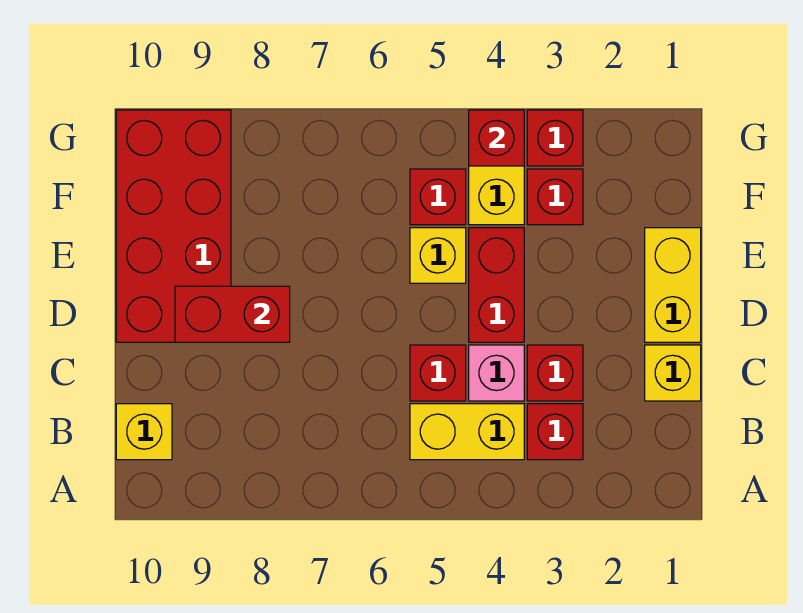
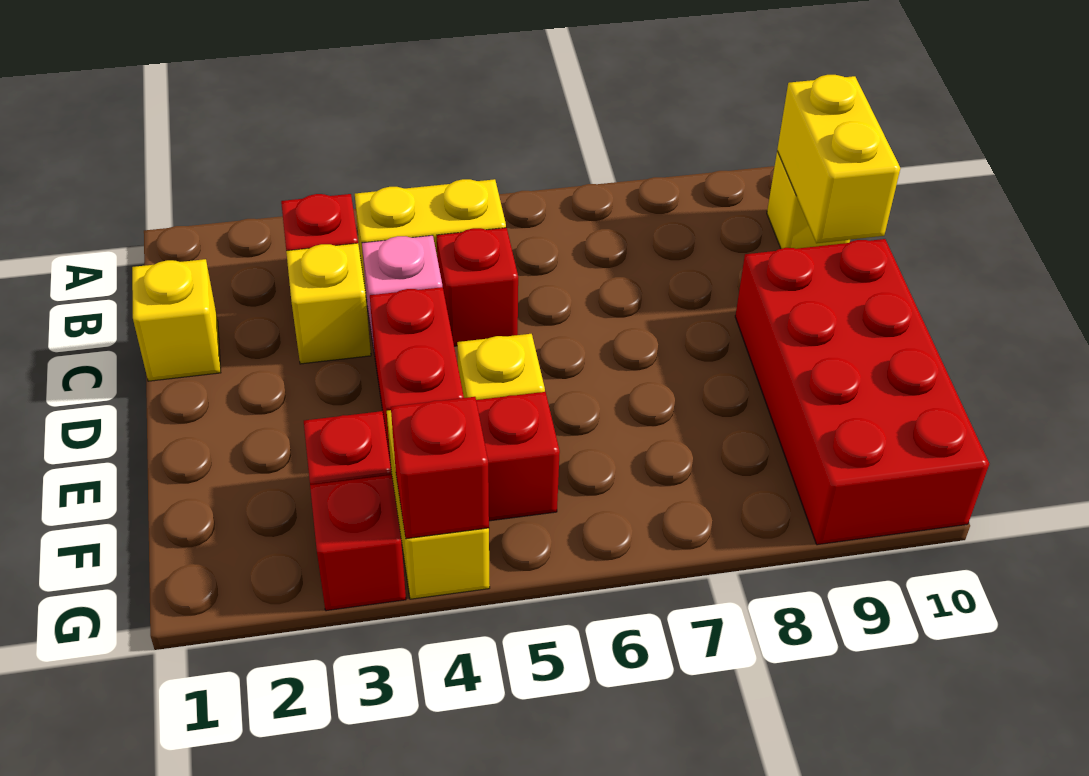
red 1x1 brick [527,345,583,401] -> yellow 1x1 brick [286,243,371,364]
yellow 1x2 brick [645,228,701,342] -> yellow 1x2 brick moved to [777,75,900,243]
red 1x2 brick [175,286,290,342] -> none

